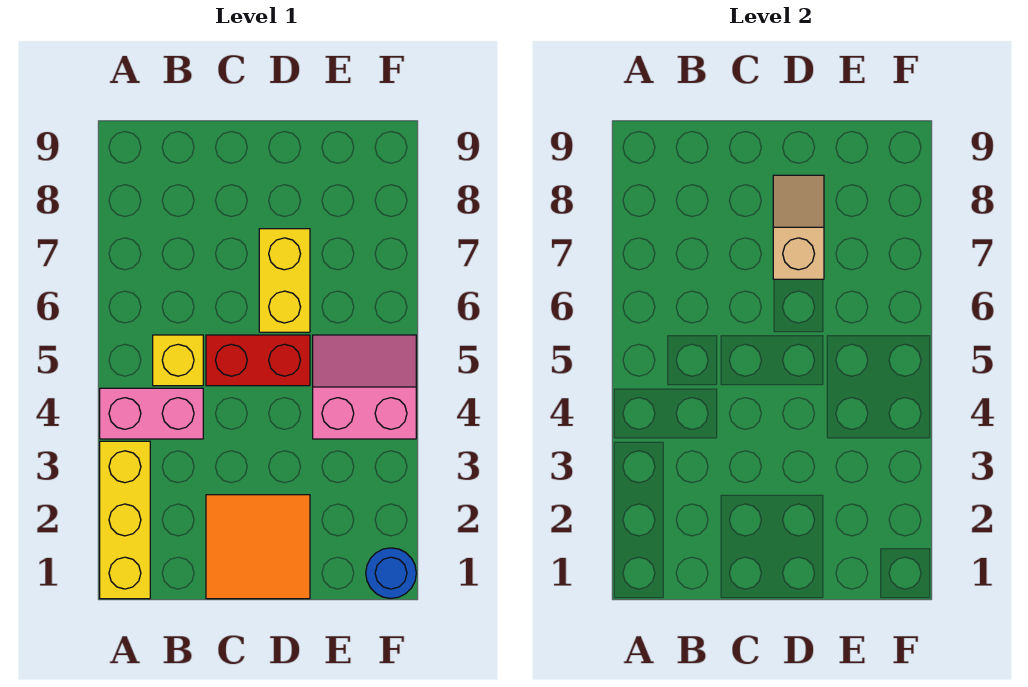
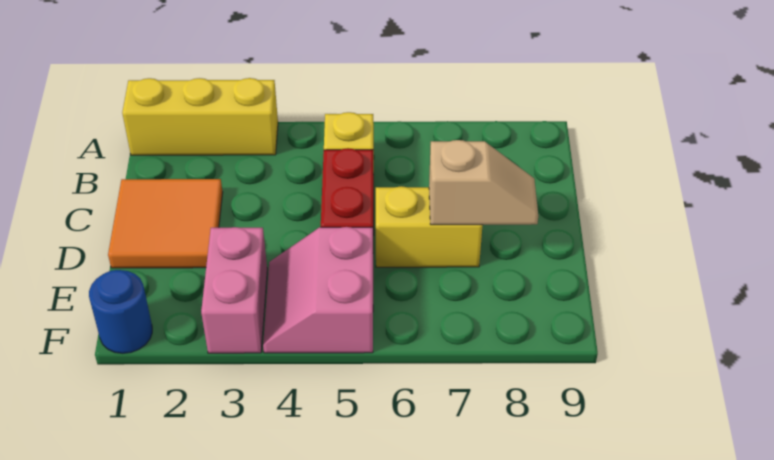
pink 1x2 brick [100,388,203,439] -> pink 1x2 brick moved to [201,227,267,353]
pink 2x2 slope [313,335,416,439] -> pink 2x2 slope turned to [263,227,373,353]

